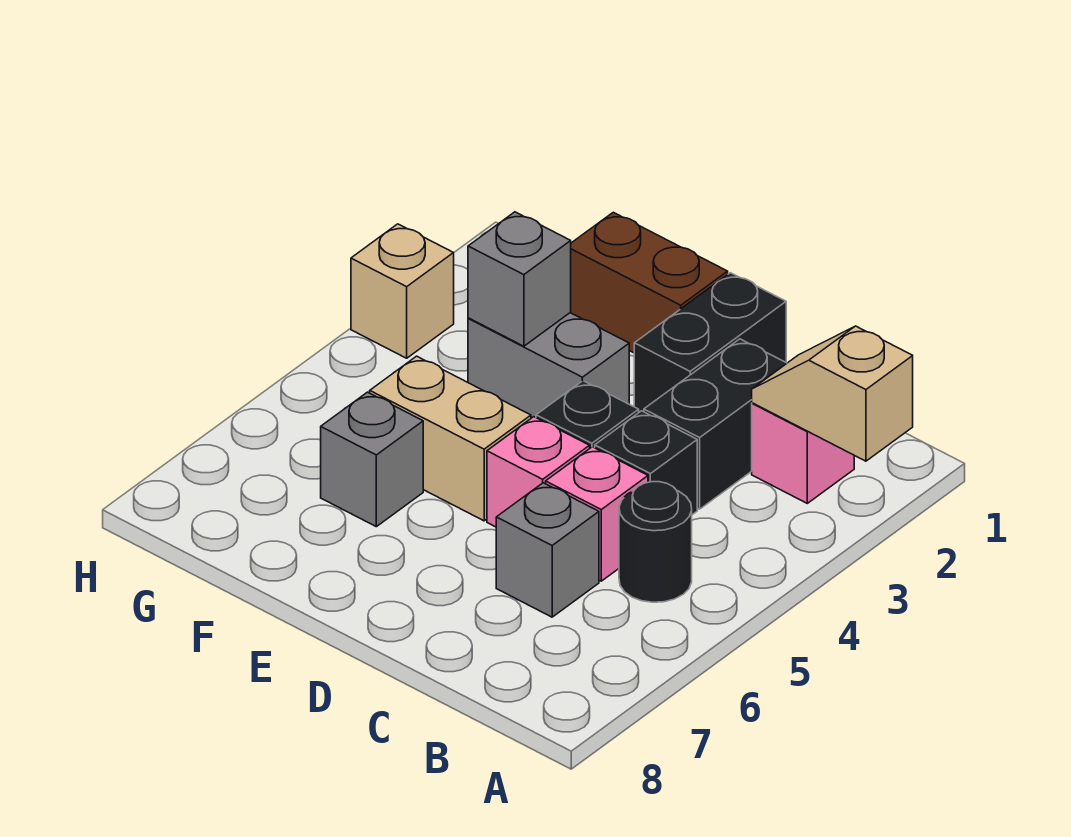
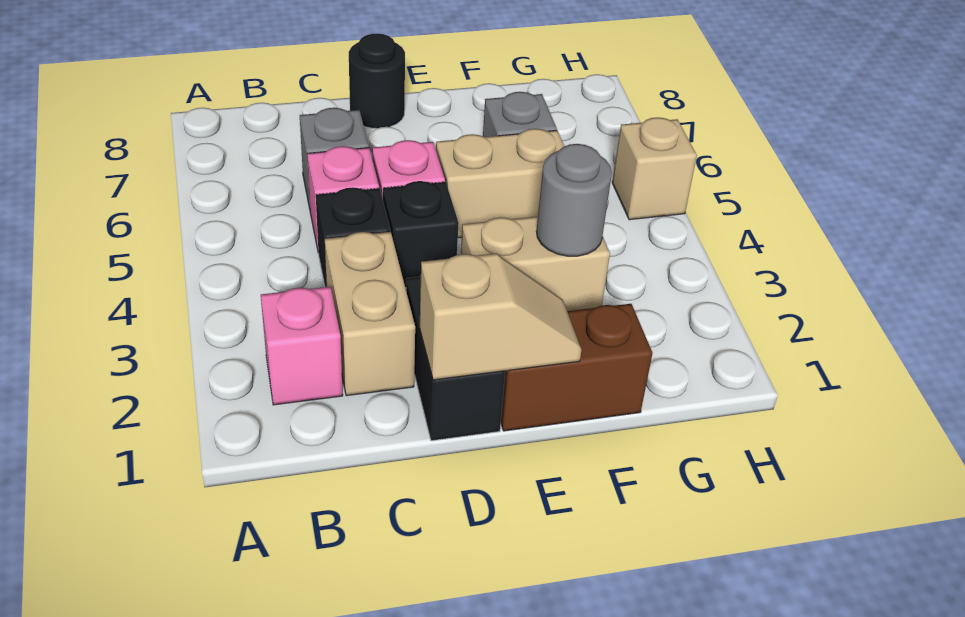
tan 1x2 slope [752,326,913,461] -> tan 1x2 slope moved to [420,254,581,380]
black 1x1 round brick [619,482,692,602] -> black 1x1 round brick moved to [349,34,405,128]
black 1x2 brick [644,339,787,509] -> tan 1x2 brick [325,232,415,396]
grey 1x2 brick [468,313,629,418] -> tan 1x2 brick [461,216,610,311]
grey 1x1 brick [468,212,571,346] -> grey 1x1 round brick [537,144,612,256]
tan 1x1 brick [351,224,454,358] -> tan 1x1 brick moved to [612,117,697,220]

